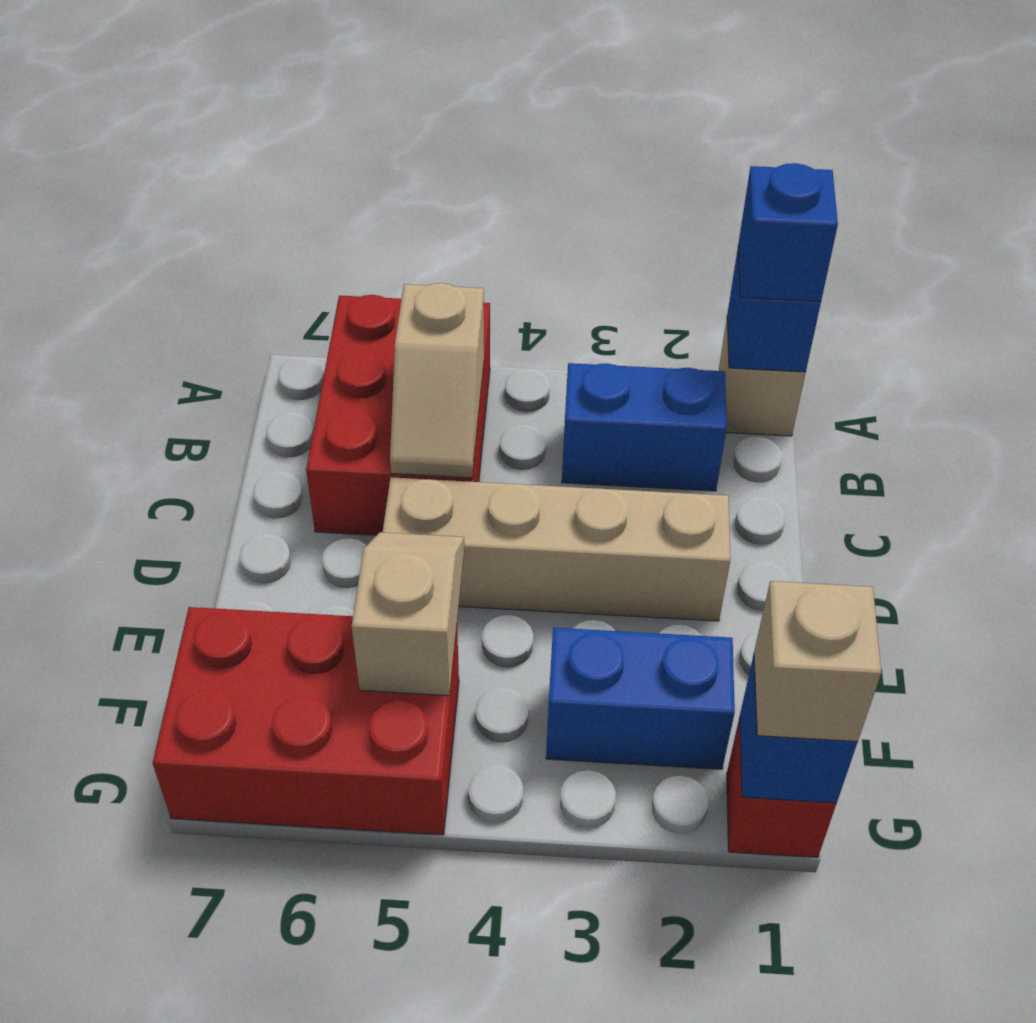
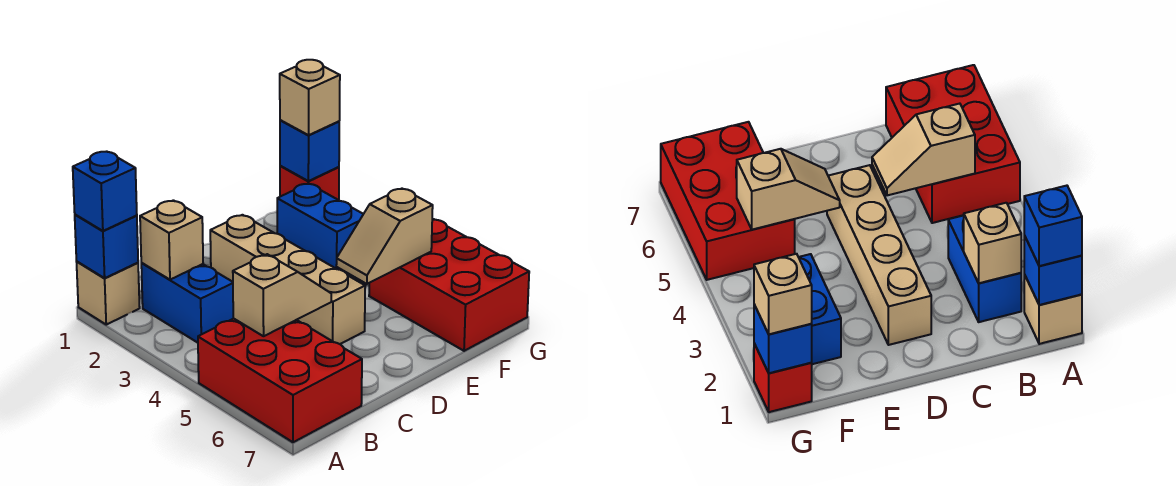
red 2x3 brick [306,295,490,535] -> red 2x3 brick turned to [198,319,362,442]
none -> tan 1x1 brick [140,200,203,280]

